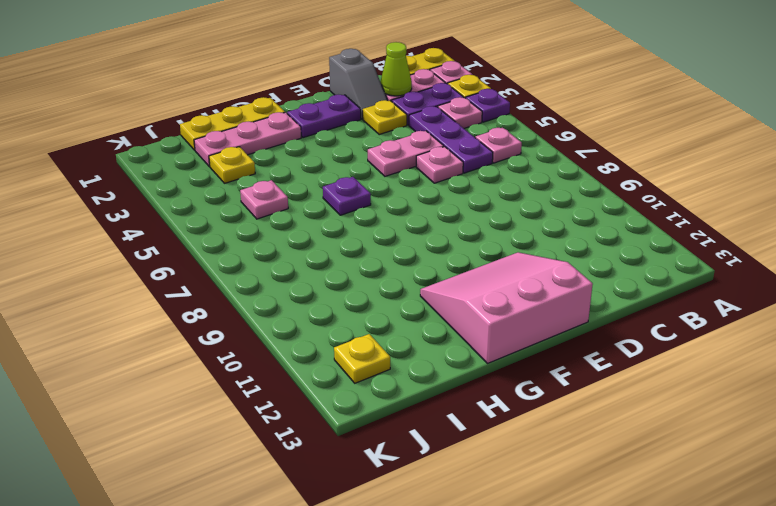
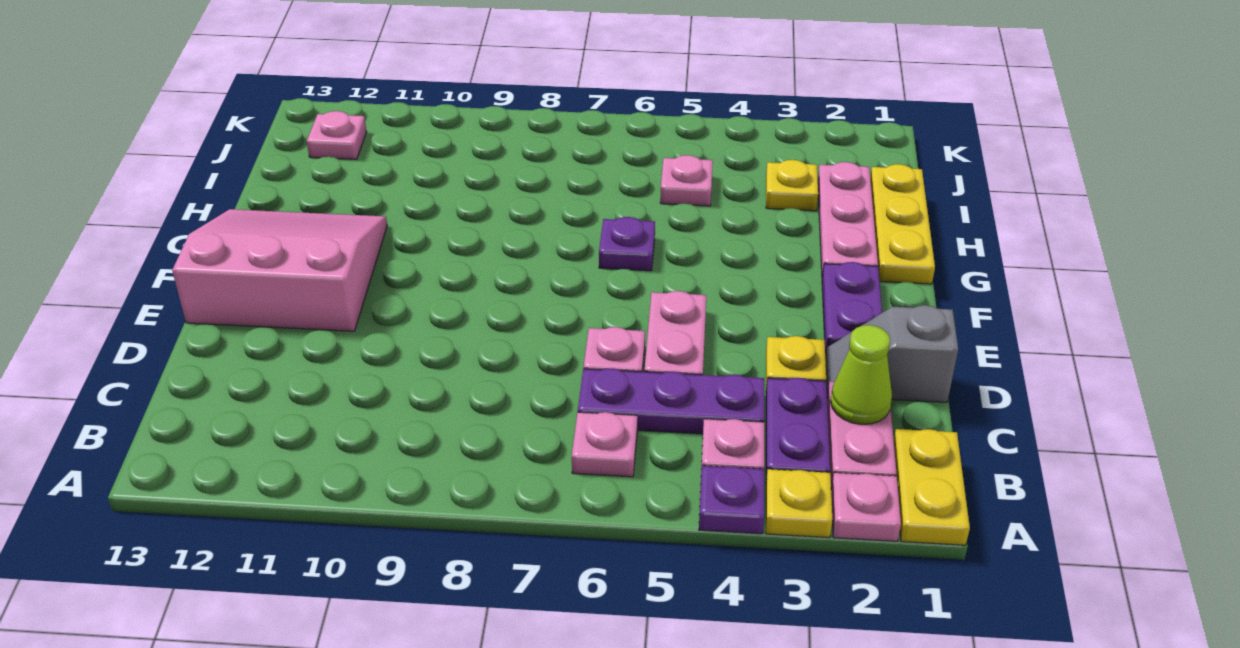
pink 3x3 slope [420,252,593,363] -> pink 3x3 slope turned to [172,209,387,331]
yellow 1x1 plate [334,334,390,383] -> pink 1x1 plate [307,111,366,159]

